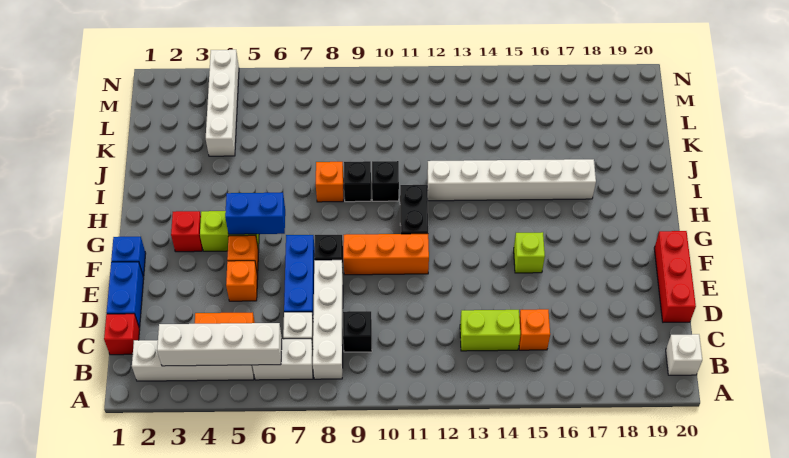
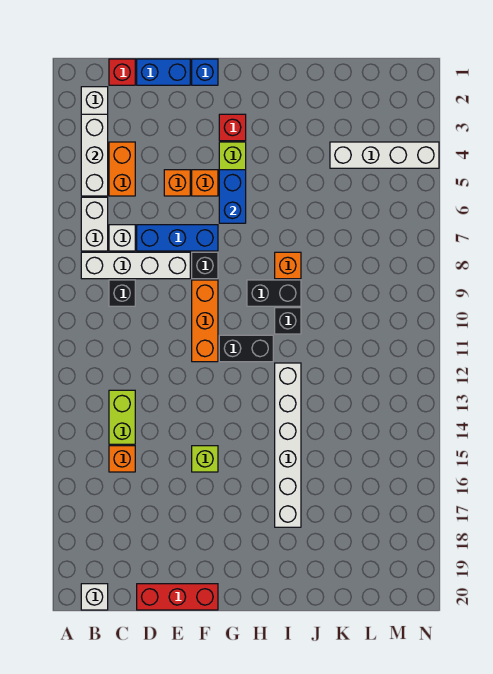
white 1x4 brick [157,323,282,366] -> white 1x3 brick [81,114,108,196]
black 1x1 brick [344,161,371,202] -> black 1x2 brick [247,280,301,306]

